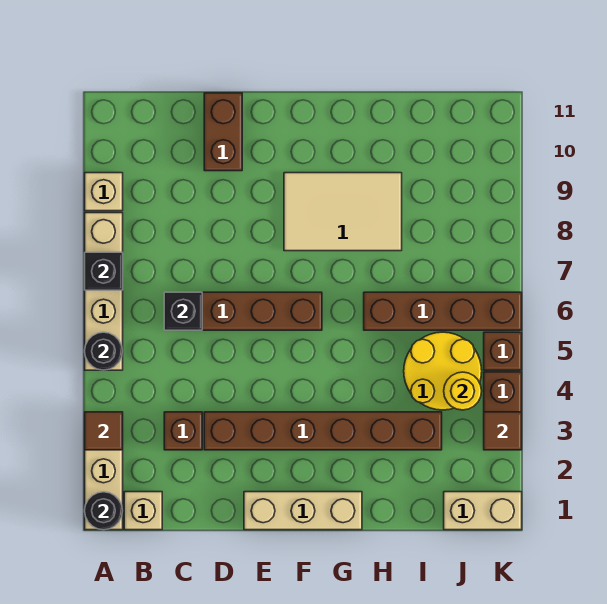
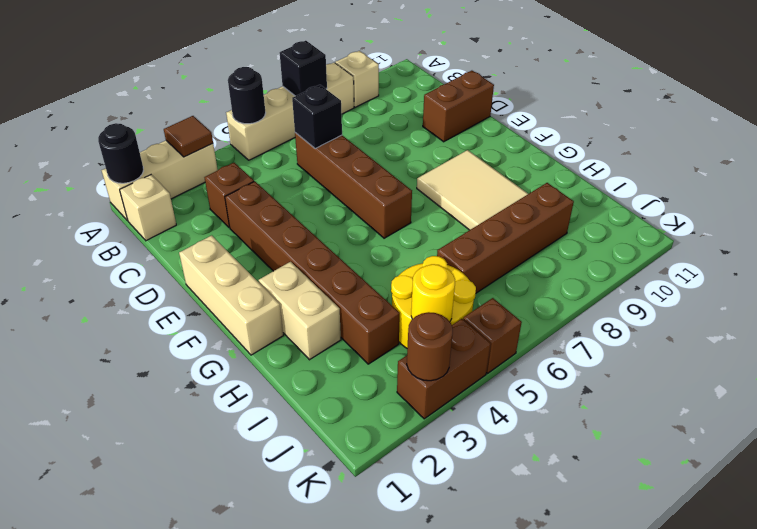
brown 1x4 brick [364,292,522,330] -> brown 1x4 brick turned to [437,183,574,293]
tan 1x2 brick [444,492,522,530] -> tan 1x2 brick moved to [259,262,341,360]
brown 1x1 tile [484,412,522,450] -> brown 1x1 round brick [407,312,453,381]

